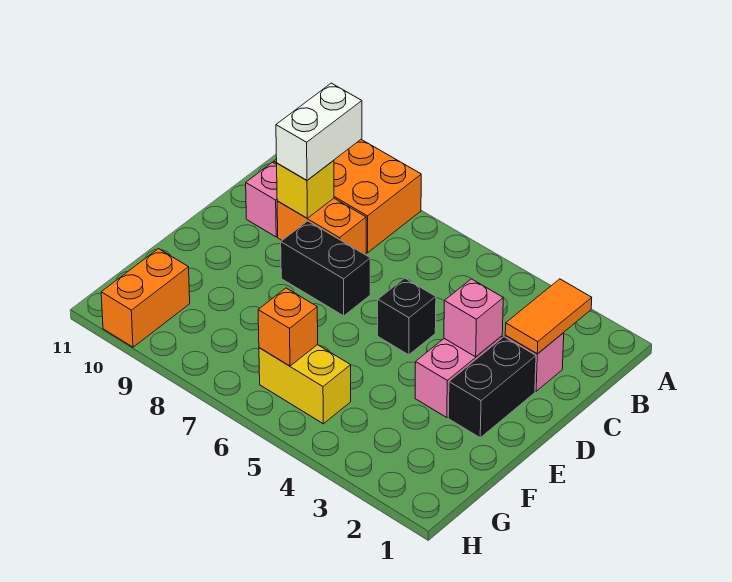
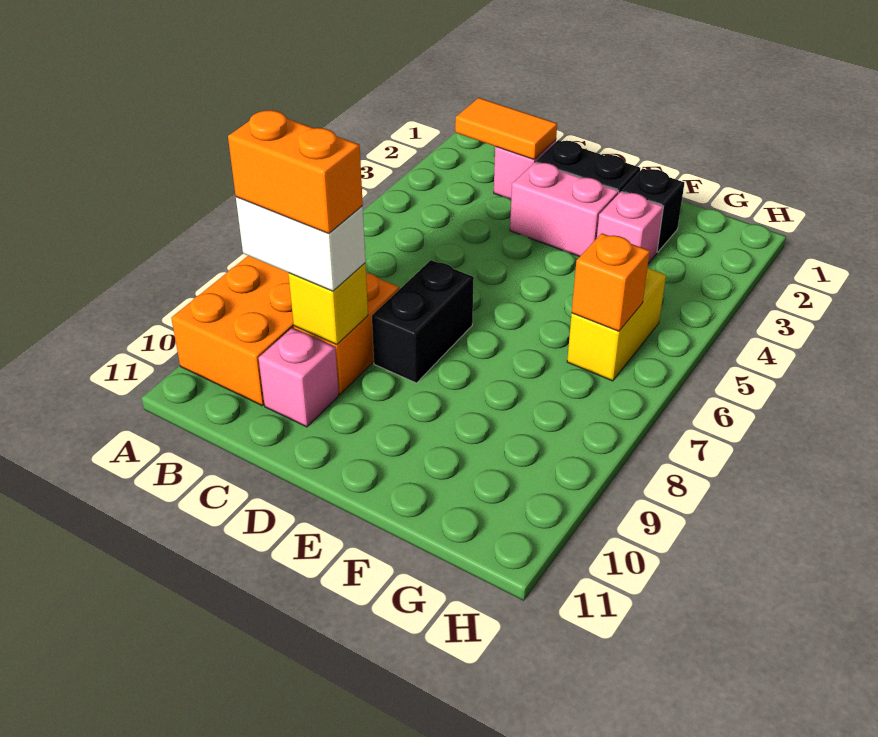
pink 1x1 brick [444,279,503,357] -> pink 1x1 brick moved to [597,192,663,263]
black 1x1 brick [378,278,436,355] -> black 1x1 brick moved to [622,168,684,252]
orange 1x2 brick [101,249,190,347] -> orange 1x2 brick moved to [228,110,363,234]

